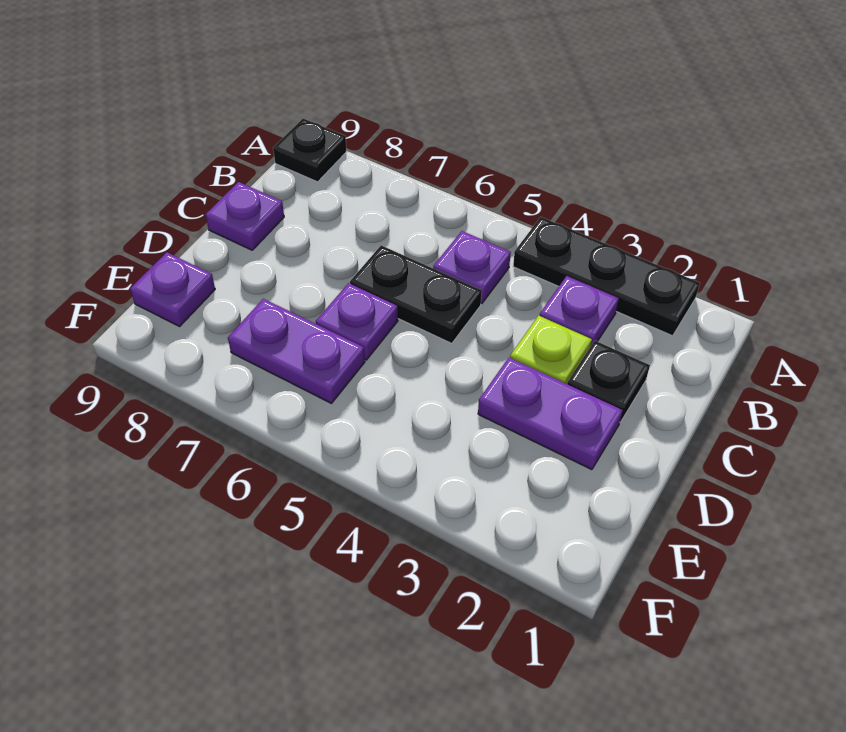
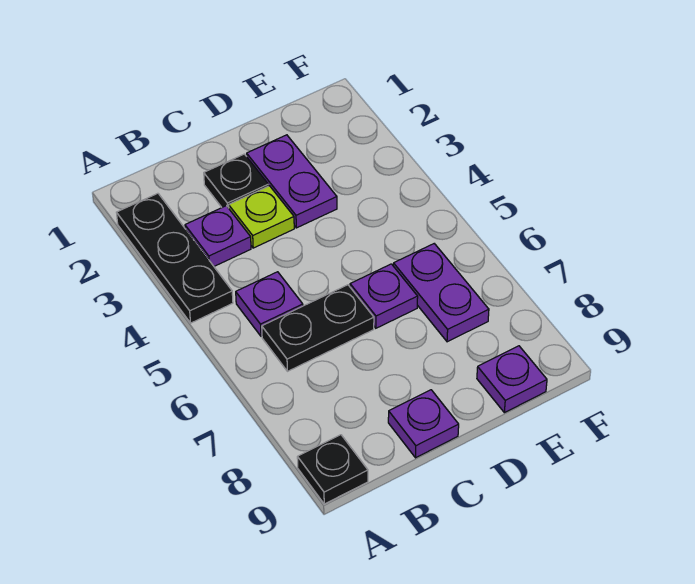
black 1x2 plate [350,245,482,344] -> black 1x2 plate turned to [262,285,374,371]

